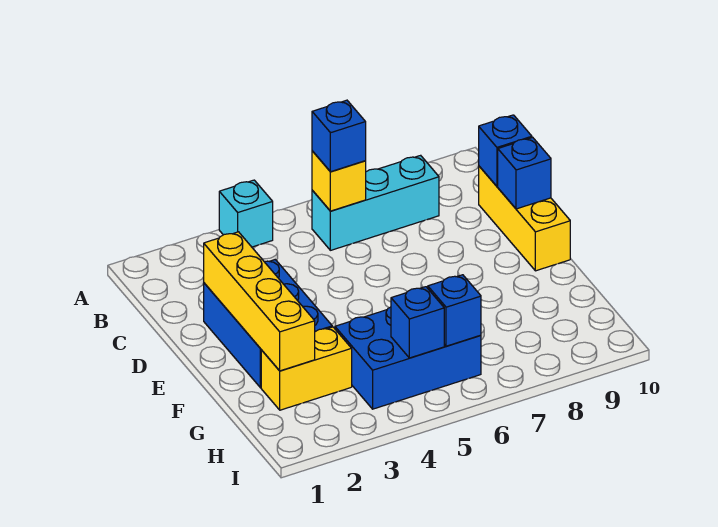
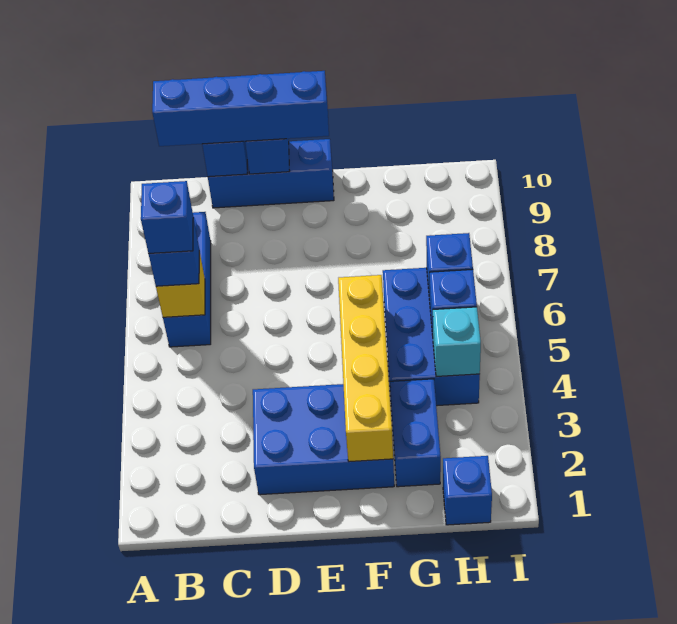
cyan 1x1 brick [219,180,273,247] -> cyan 1x1 brick moved to [433,307,481,377]
cyan 1x3 brick [312,155,439,250] -> blue 1x3 brick [163,212,211,347]
none -> blue 1x1 brick [141,181,193,253]
none -> blue 1x4 brick [152,71,329,146]
yellow 1x3 brick [479,166,570,271] -> blue 1x3 brick [208,139,334,208]
yellow 1x4 brick [204,232,315,371] -> yellow 1x4 brick turned to [338,275,393,462]
yellow 1x2 brick [261,327,352,410] -> blue 1x2 brick [390,379,441,487]
none -> blue 1x1 brick [443,456,492,525]

